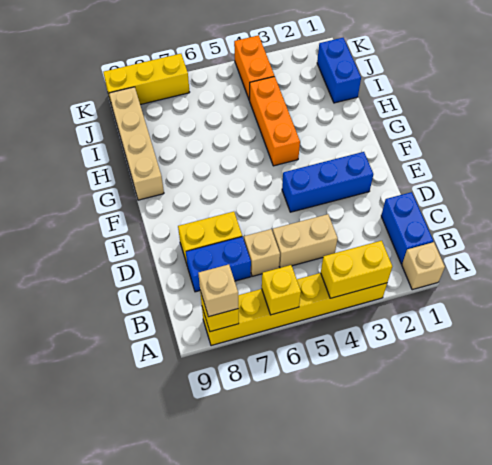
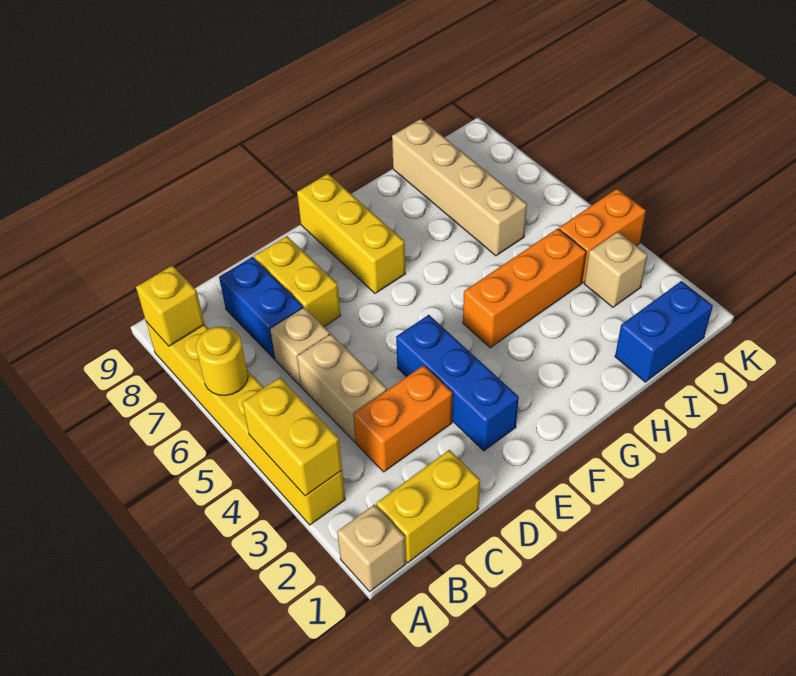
yellow 1x1 brick [262,265,301,315] -> yellow 1x1 round brick [196,327,248,396]
tan 1x1 brick [198,264,238,317] -> tan 1x1 brick moved to [584,232,647,307]
blue 1x2 brick [381,192,433,264] -> yellow 1x2 brick [376,450,480,563]
none -> orange 1x2 brick [354,365,453,472]
tan 1x4 brick [109,87,164,200] -> tan 1x4 brick turned to [392,119,527,256]
yellow 1x3 brick [103,54,190,106] -> yellow 1x3 brick moved to [297,174,405,293]

